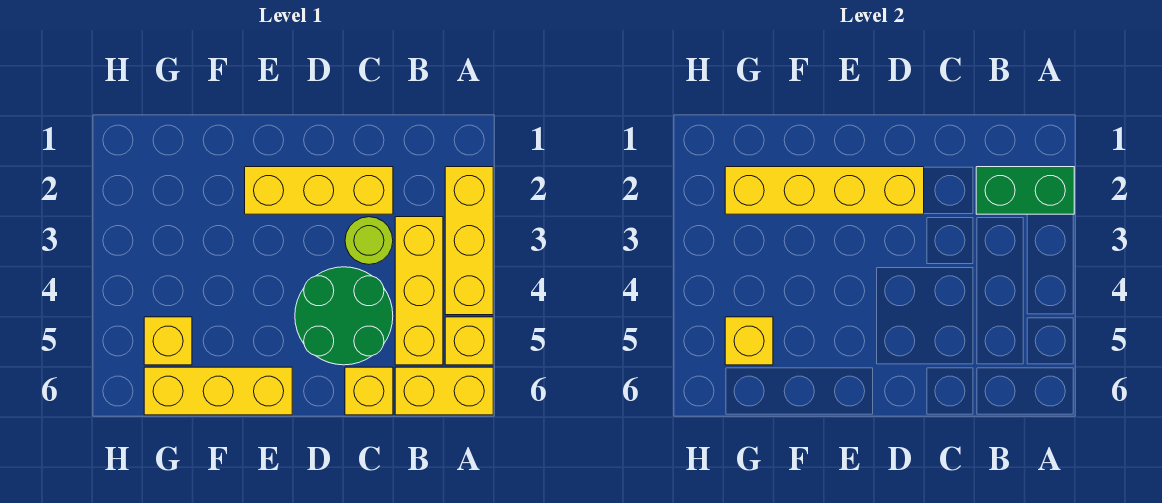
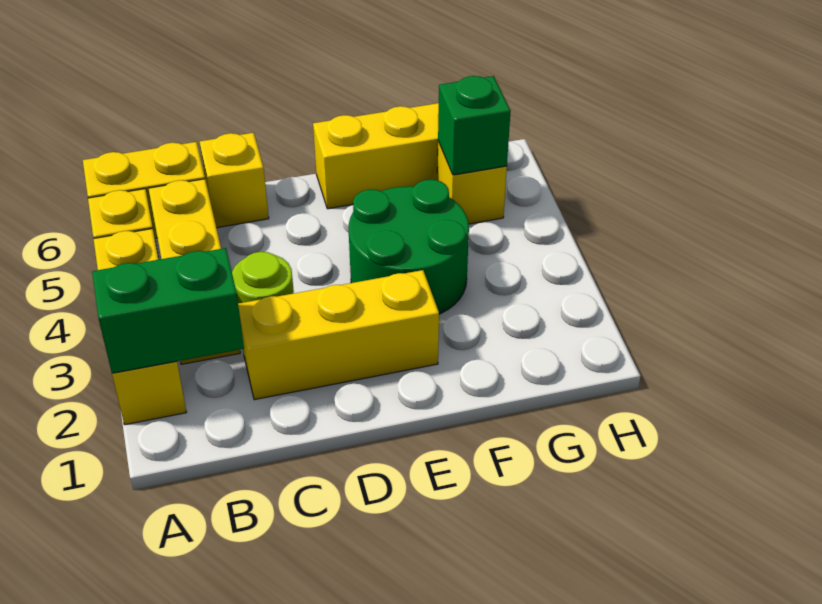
green 2x2 round brick [295,267,393,365] -> green 2x2 round brick moved to [349,180,469,314]
yellow 1x4 brick [725,167,924,214] -> none
yellow 1x1 brick [725,317,773,365] -> green 1x1 brick [438,76,511,175]

